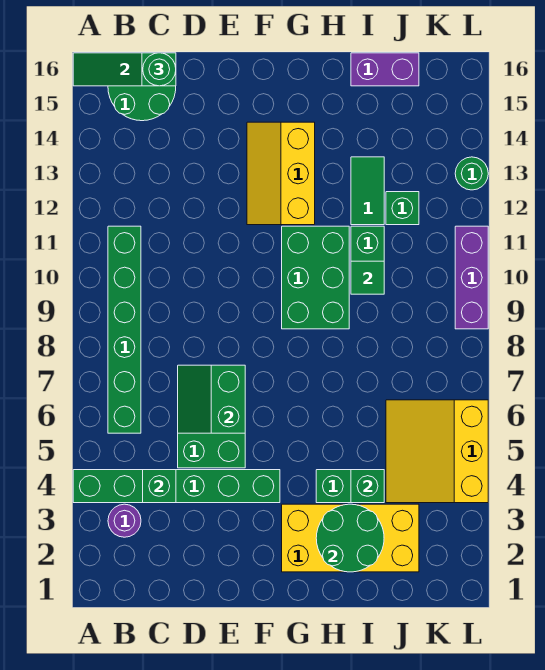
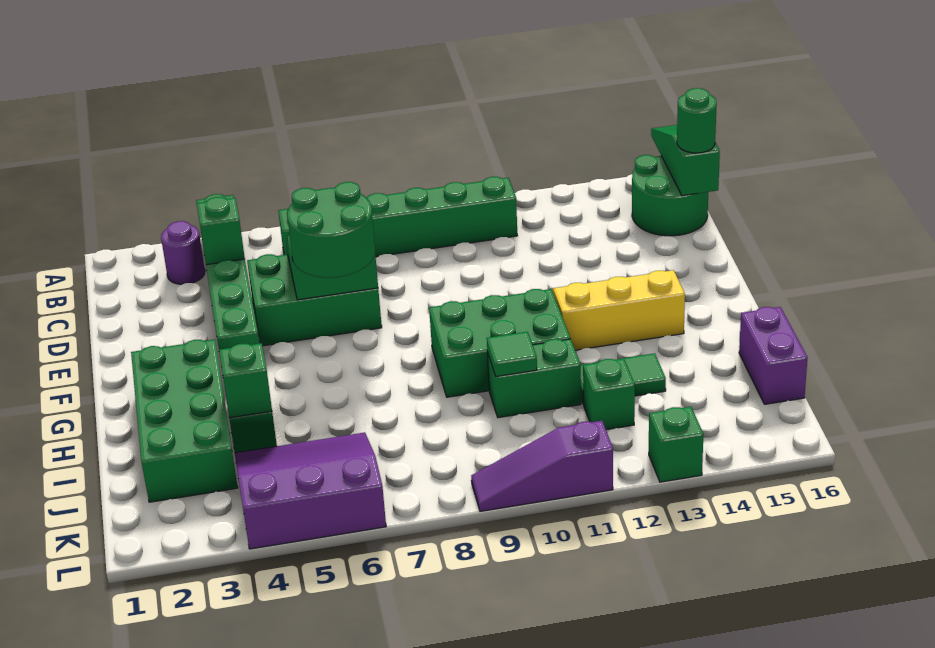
yellow 2x4 brick [282,504,419,572] -> green 2x4 brick [131,339,238,502]
green 2x2 round brick [316,504,384,572] -> green 2x2 round brick moved to [287,182,375,278]
yellow 3x3 slope [386,400,488,503] -> purple 3x3 slope [235,432,386,549]
purple 1x3 brick [455,226,488,329] -> purple 1x3 slope [471,421,613,511]
green 1x1 round brick [455,157,488,190] -> green 1x1 brick [649,407,703,482]

